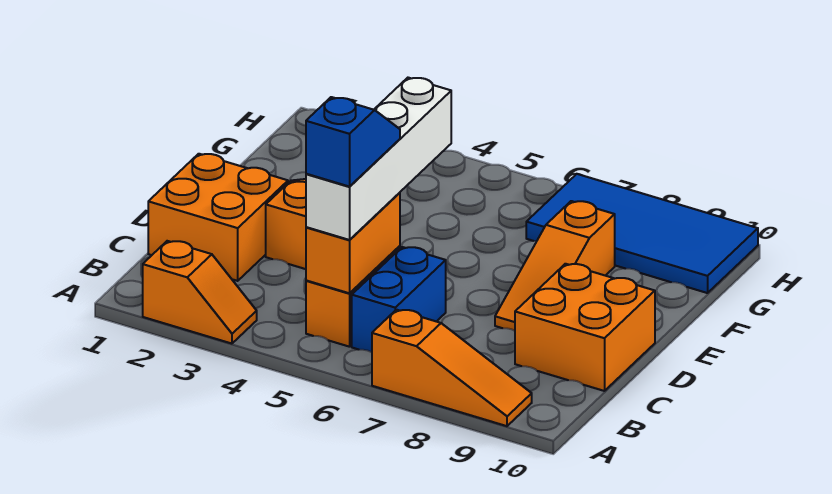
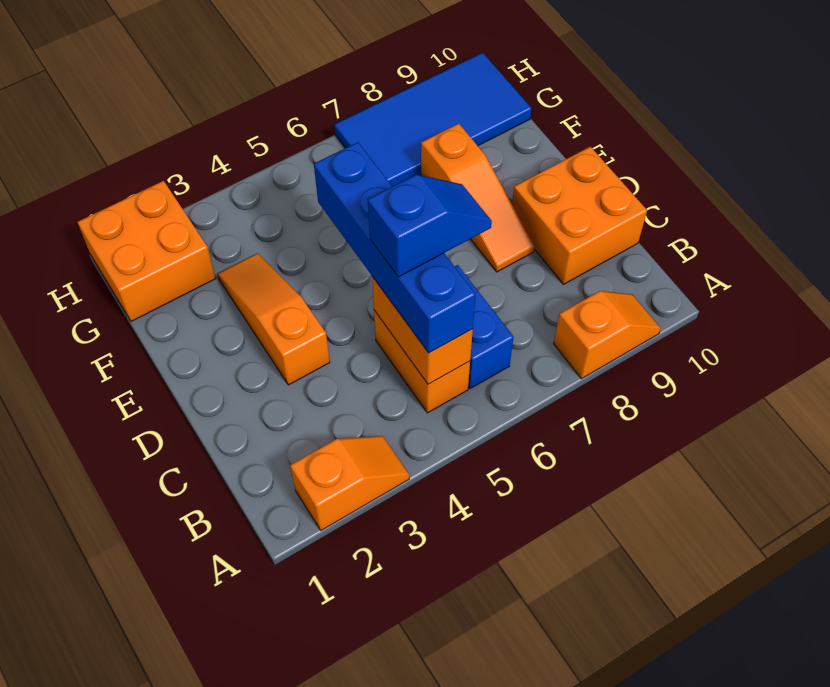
orange 1x3 slope [372,310,532,426] -> orange 1x2 slope [554,291,661,379]
white 1x4 brick [306,78,451,240] -> blue 1x4 brick [314,142,476,353]
blue 1x2 slope [306,97,400,187] -> blue 1x2 slope turned to [368,174,492,277]
orange 2x2 brick [148,154,288,281] -> orange 2x2 brick moved to [77,181,216,321]

